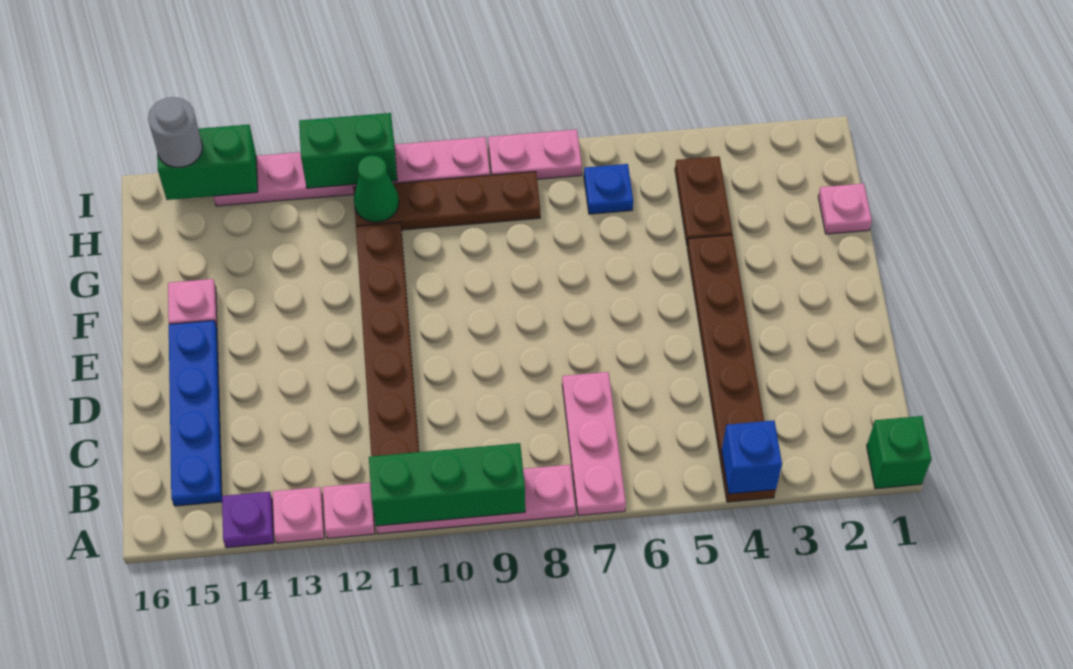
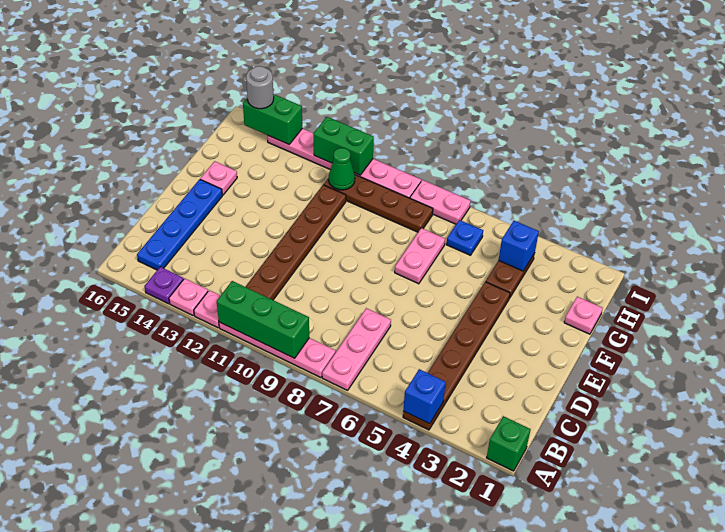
none -> pink 1x2 plate [395,228,445,284]
none -> blue 1x1 brick [499,221,539,271]

